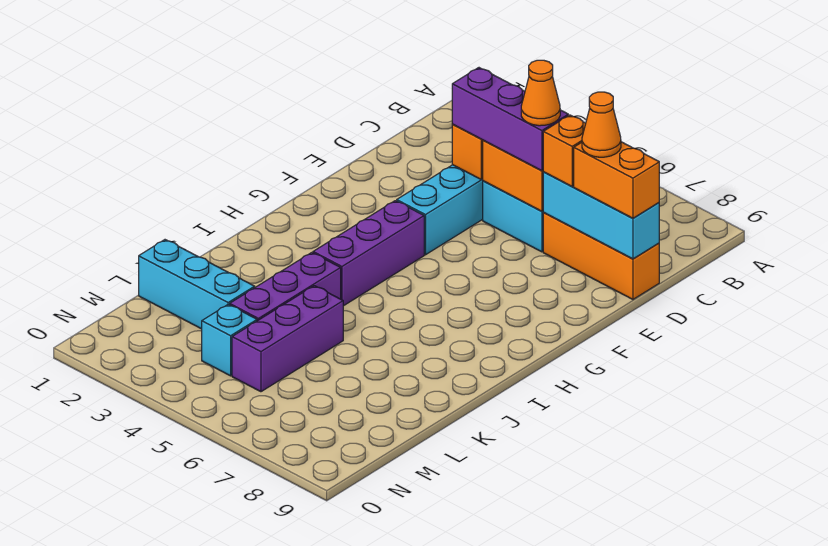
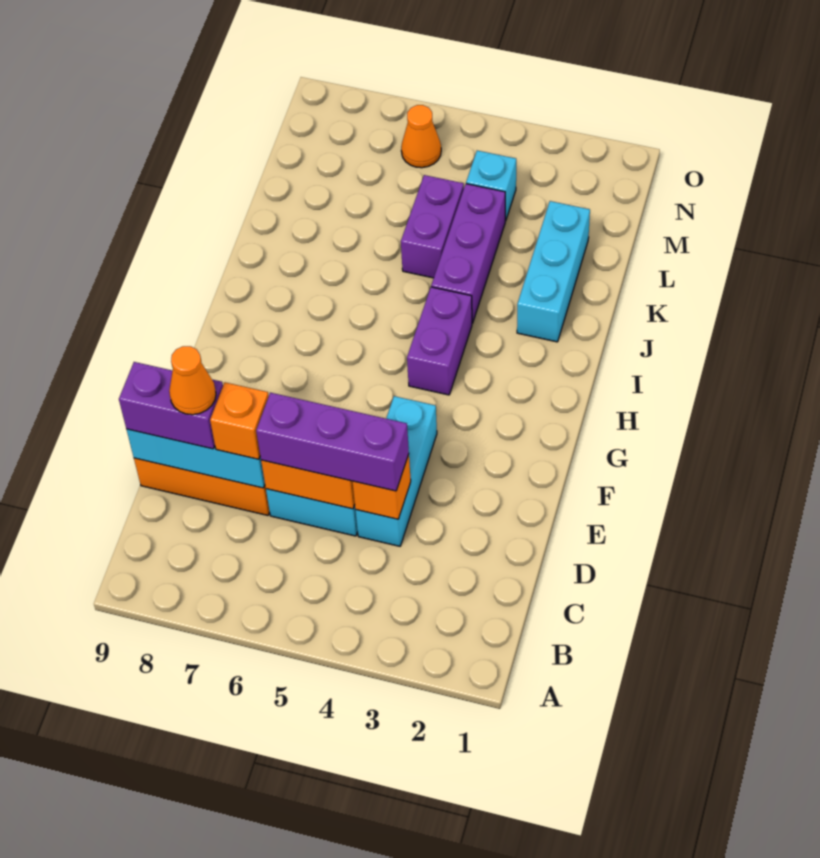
orange 1x1 cone [521,60,560,126] -> orange 1x1 cone moved to [401,105,441,168]
orange 1x2 brick [574,142,659,218] -> purple 1x2 brick [119,362,223,449]
purple 1x3 brick [313,201,424,306] -> purple 1x2 brick [407,287,472,395]
purple 1x3 brick [232,286,343,392] -> purple 1x2 brick [401,175,464,278]
cyan 1x3 brick [139,240,255,329] -> cyan 1x3 brick turned to [517,201,590,342]

